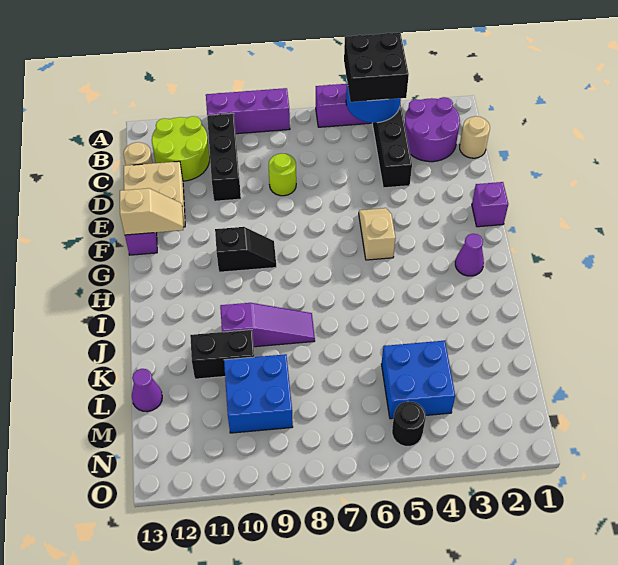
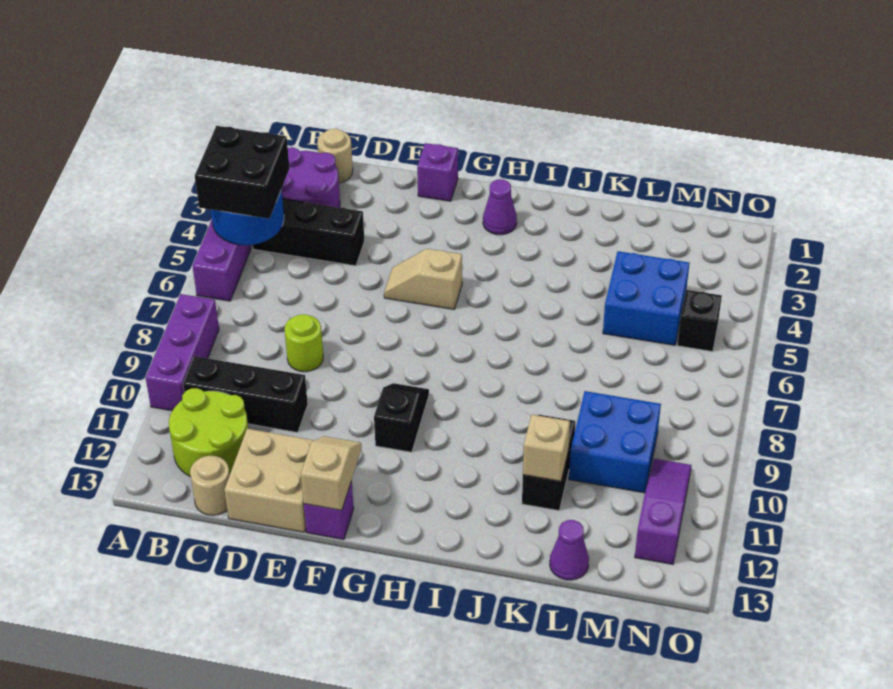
purple 1x3 slope [220,303,315,347] -> purple 1x3 slope moved to [635,459,691,564]
none -> tan 1x1 brick [523,415,570,481]
black 1x1 round brick [392,402,426,447] -> black 1x1 brick [677,290,722,352]

